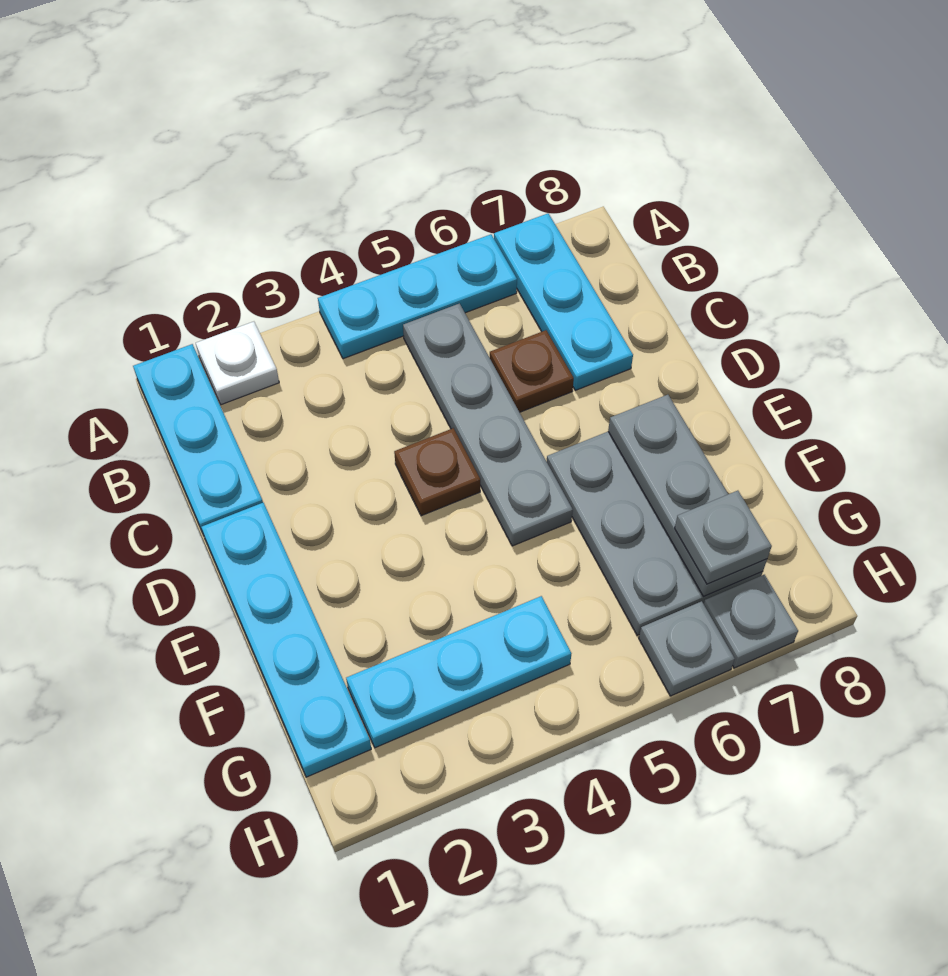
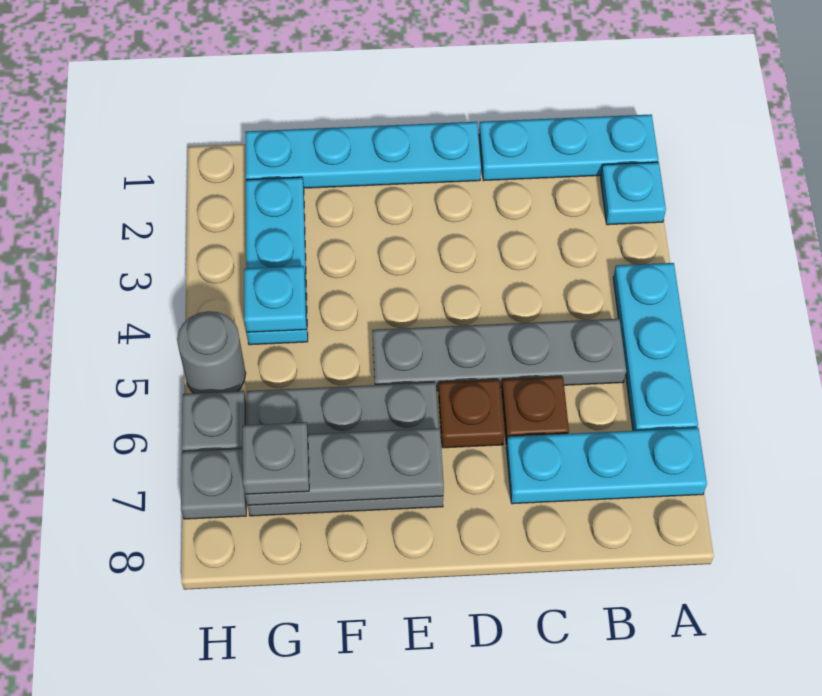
white 1x1 plate [196,322,279,405] -> cyan 1x1 plate [601,162,666,225]
brown 1x1 plate [394,428,480,516] -> brown 1x1 plate moved to [439,380,504,448]
none -> cyan 1x1 plate [244,266,306,332]
none -> grey 1x1 round brick [177,311,246,393]

